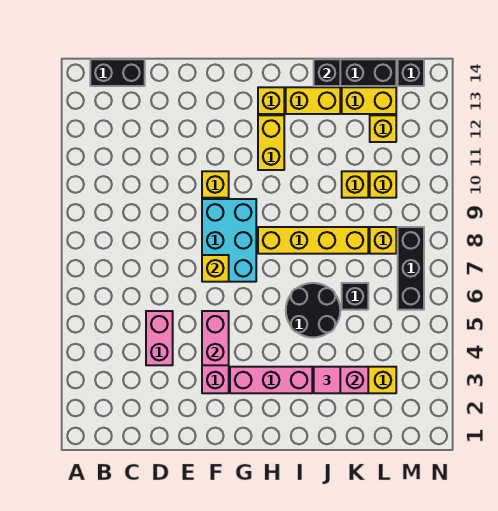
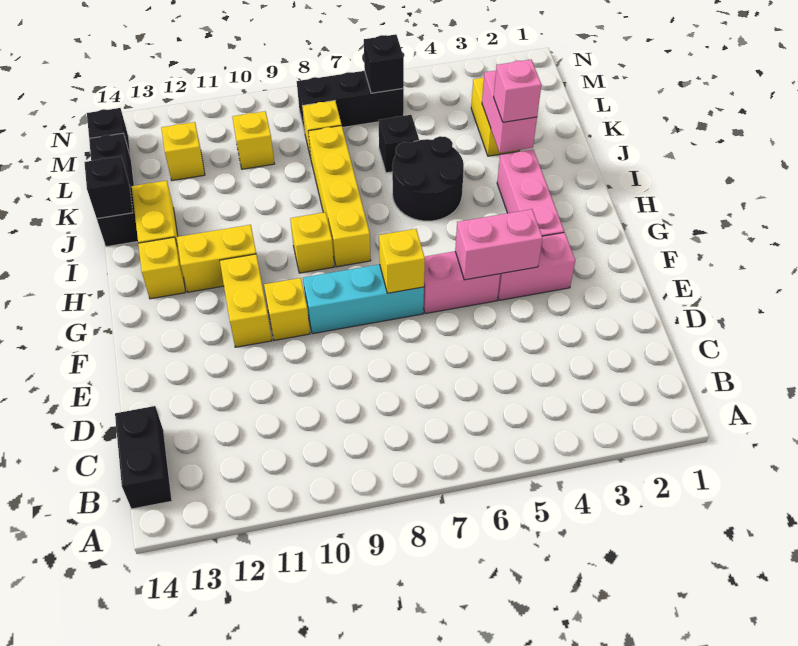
pink 1x2 brick [146,311,173,365] -> pink 1x2 brick moved to [423,251,500,314]
cyan 2x3 brick [202,199,256,282] -> cyan 1x3 brick [303,264,424,334]
pink 1x1 tile [314,367,340,393] -> pink 1x1 brick [494,60,542,122]
yellow 1x1 brick [342,171,368,198] -> yellow 1x1 brick moved to [290,212,334,273]
yellow 1x2 brick [342,87,396,114] -> yellow 1x2 brick moved to [220,254,272,347]
none -> black 1x1 brick [364,34,404,93]

